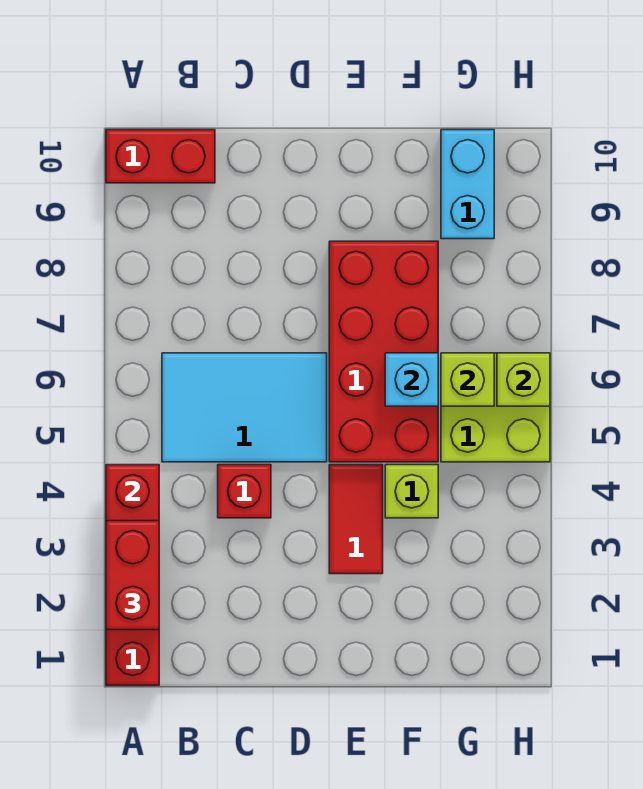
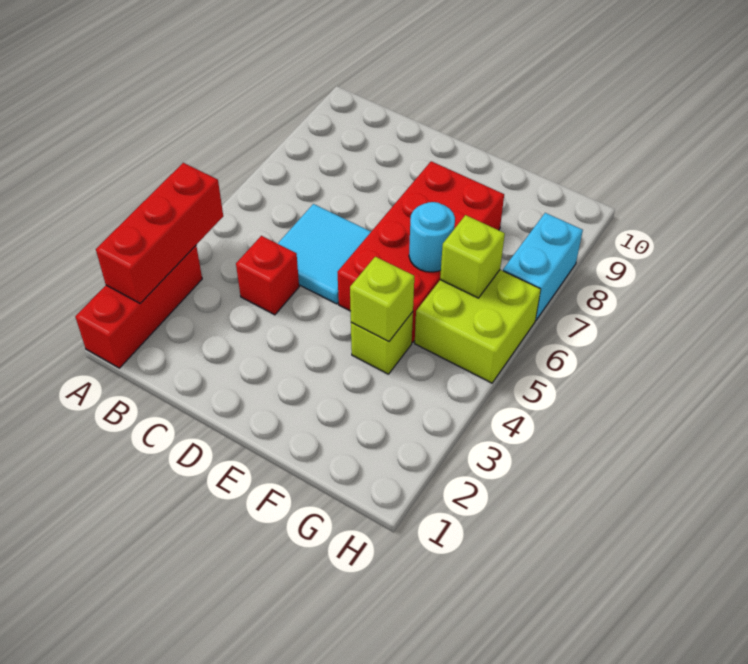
red 1x2 brick [106,521,159,630] -> none
red 1x2 brick [106,130,215,183] -> none
cyan 2x3 tile [162,353,327,462] -> cyan 2x2 tile [278,204,371,304]
red 1x2 tile [329,465,383,574] -> none
cyan 1x1 brick [385,353,438,406] -> cyan 1x1 round brick [409,202,455,272]
cyan 1x2 brick [441,130,494,239] -> cyan 1x2 brick moved to [503,213,583,320]
lime 1x1 brick [497,353,550,406] -> lime 1x1 brick moved to [350,257,414,342]

